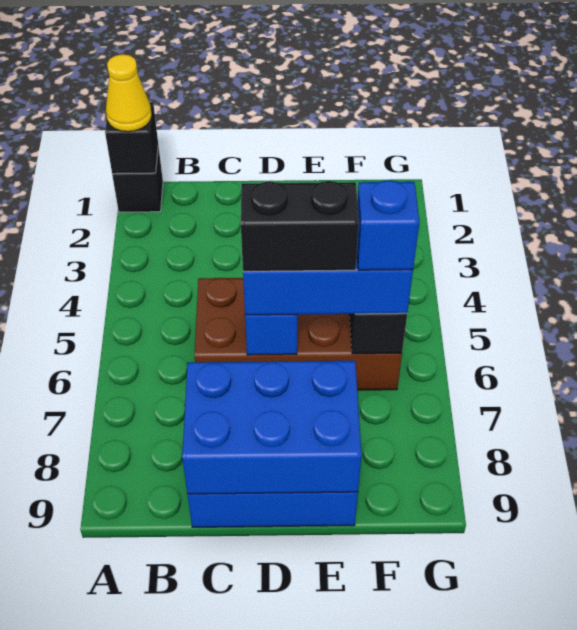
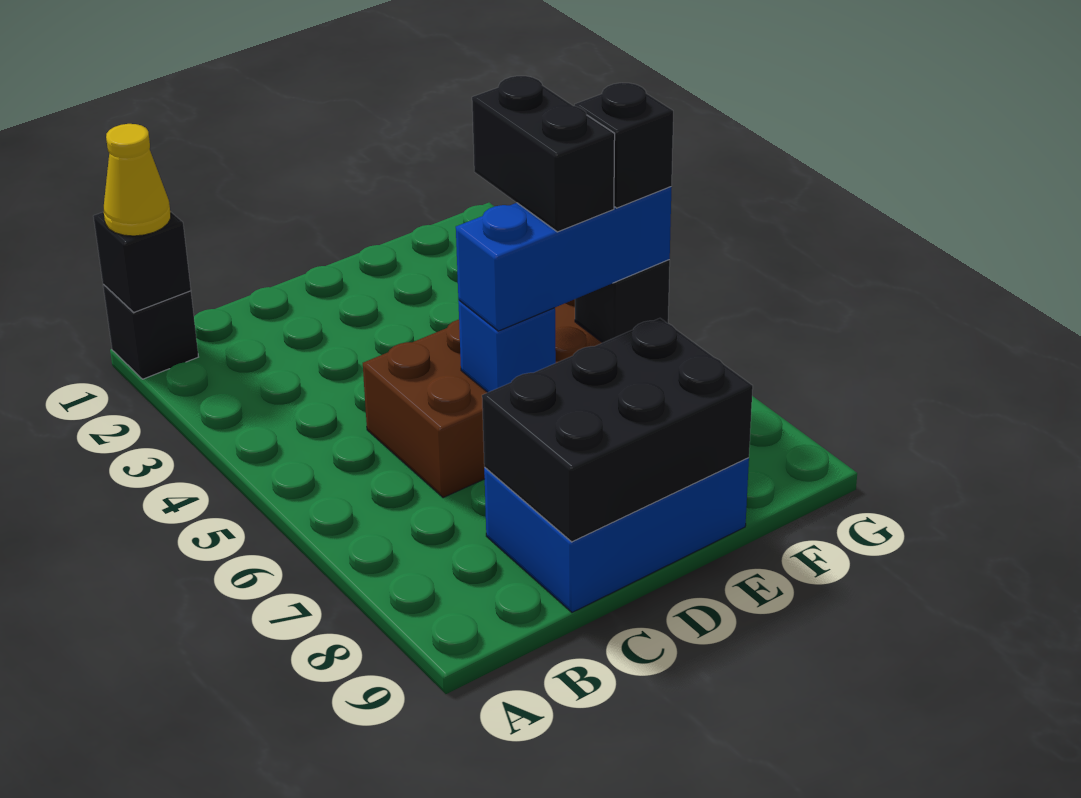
blue 2x3 brick [182,361,361,494] -> black 2x3 brick [482,318,753,542]
black 1x2 brick [241,181,359,271] -> black 1x2 brick turned to [472,76,615,232]
blue 1x1 brick [357,180,419,270] -> black 1x1 brick [575,83,673,208]

